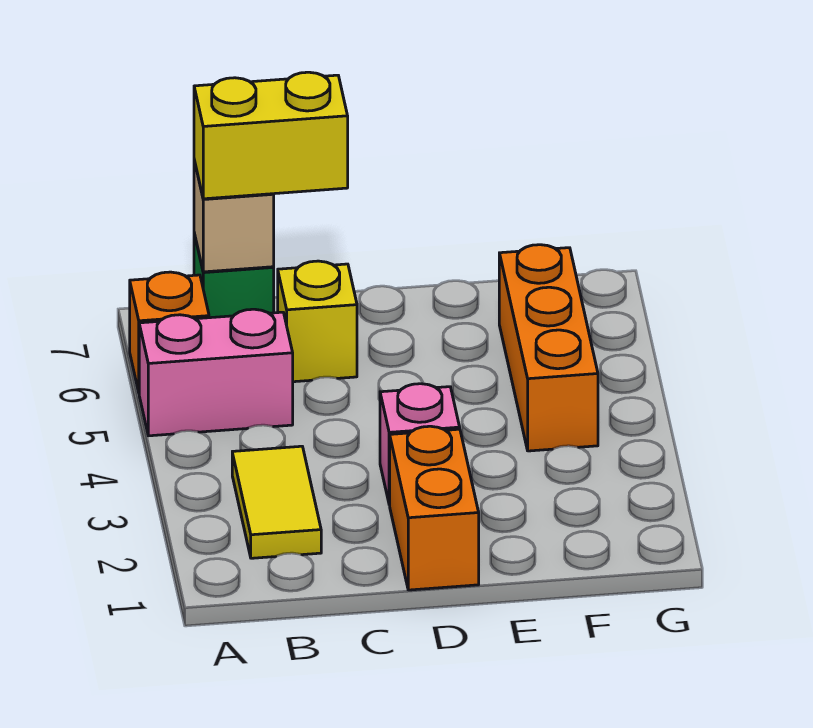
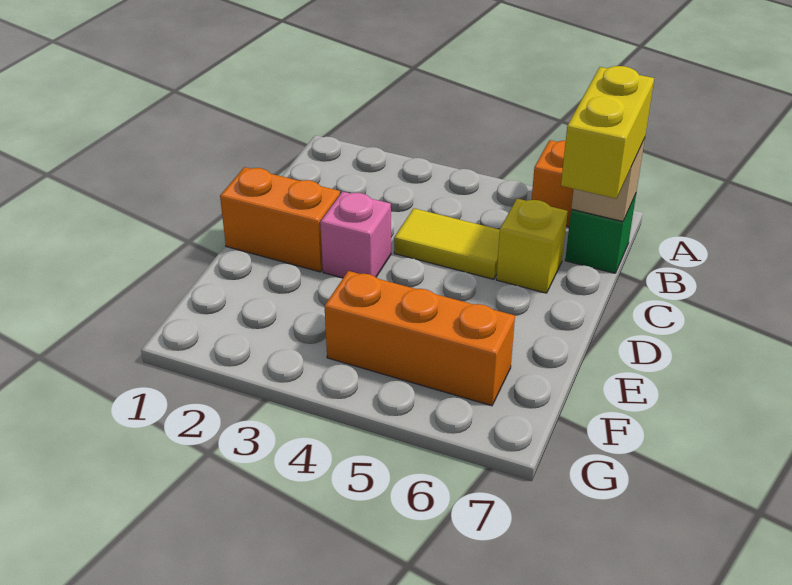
pink 1x2 brick [139,309,293,436] -> none
yellow 1x2 tile [232,446,321,558] -> yellow 1x2 tile moved to [394,208,500,279]

